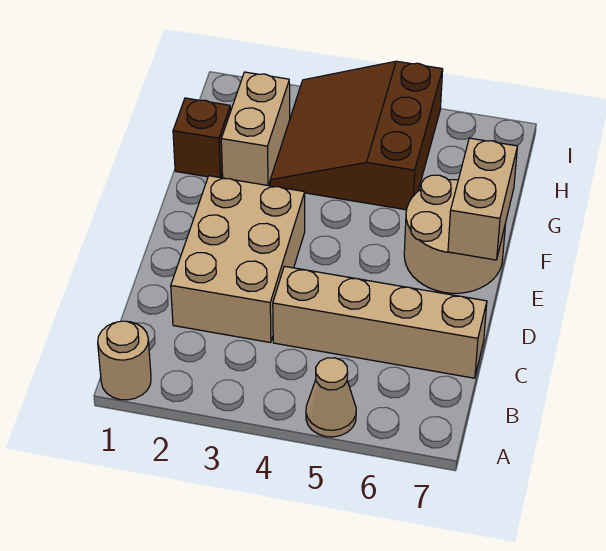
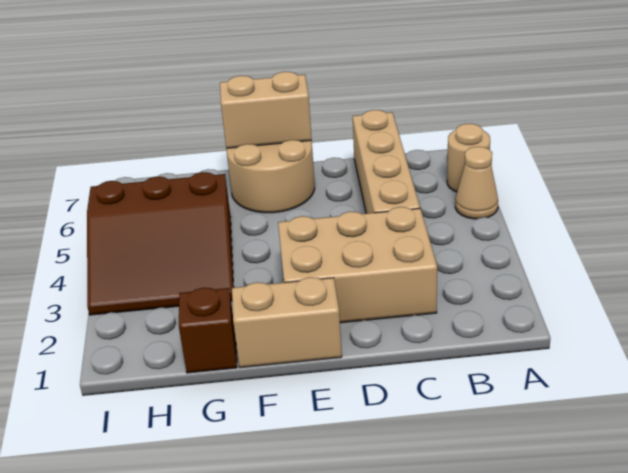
tan 1x1 round brick [98,321,151,400] -> tan 1x1 round brick moved to [447,124,490,192]
tan 1x2 brick [221,72,290,186] -> tan 1x2 brick moved to [232,277,342,368]

